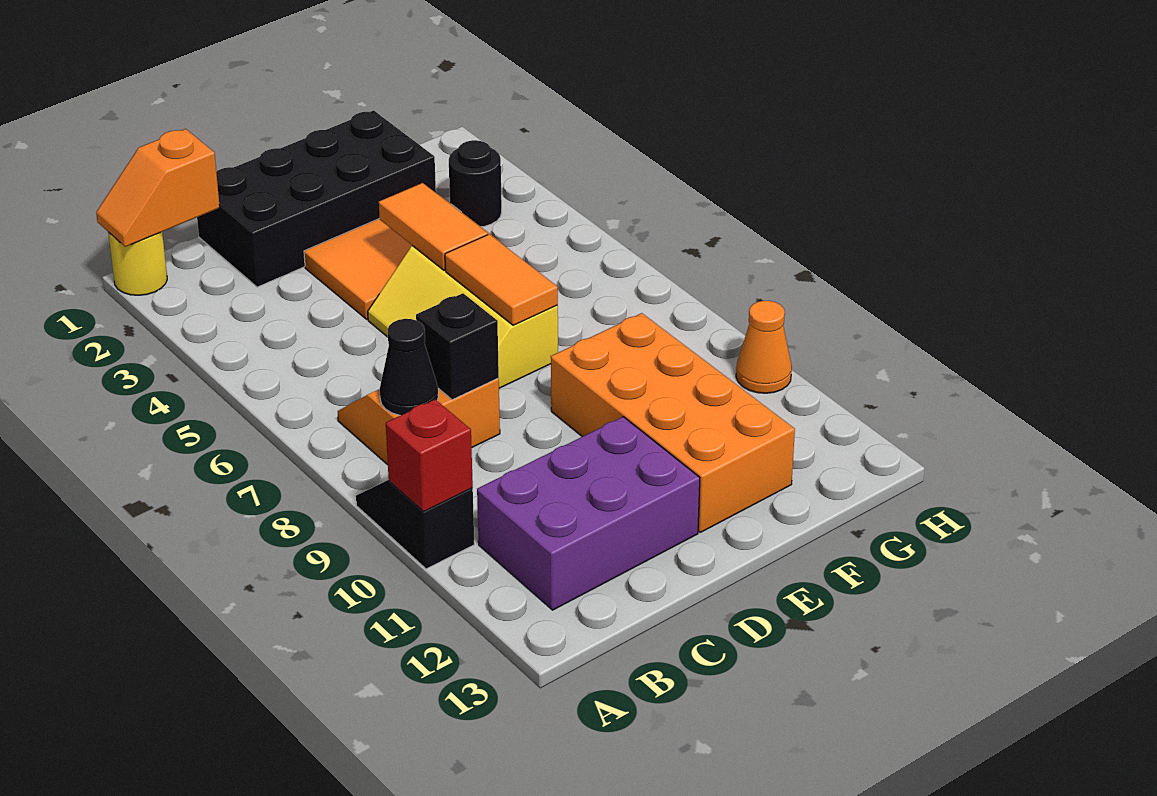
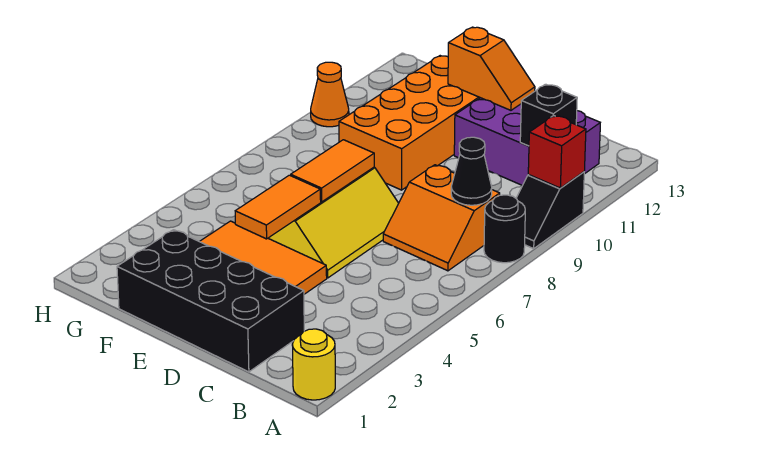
orange 1x2 slope [96,129,220,247] -> orange 1x2 slope moved to [448,27,535,110]
black 1x1 brick [416,293,499,400] -> black 1x1 brick moved to [520,84,577,146]
black 1x1 round brick [449,140,502,227] -> black 1x1 round brick moved to [484,195,525,263]

